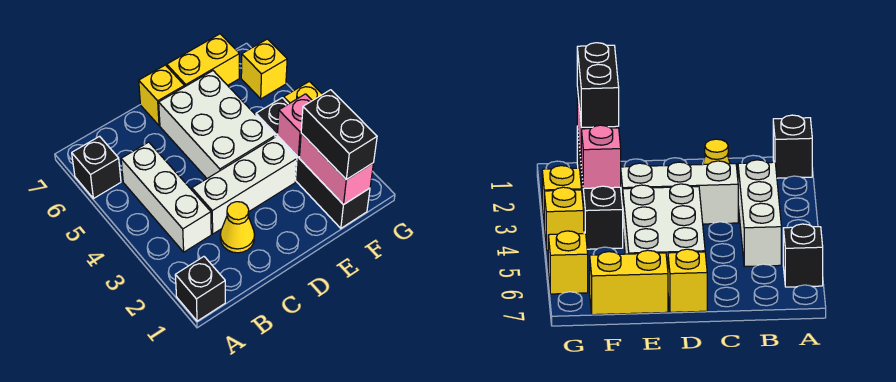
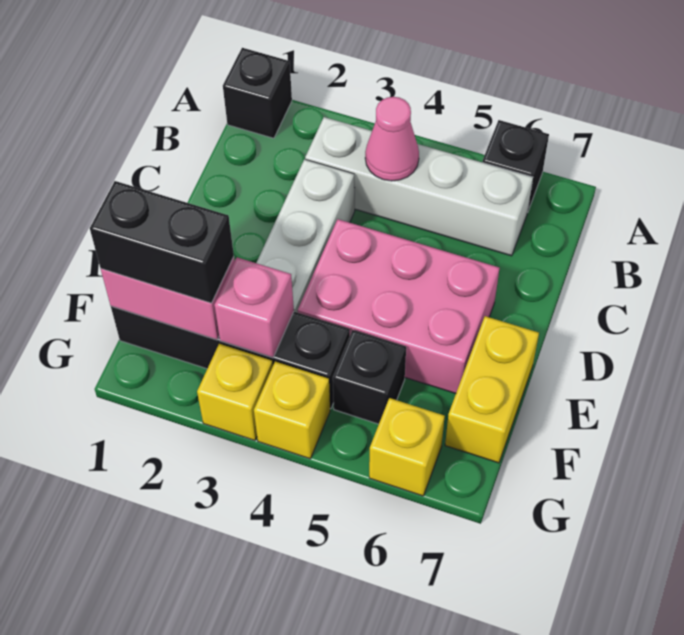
white 1x3 brick [121,142,211,252] -> white 1x4 brick [305,117,533,256]
none -> pink 1x1 cone [365,97,419,181]
yellow 1x1 cone [220,202,255,253] -> none
white 2x3 brick [159,71,275,178] -> pink 2x3 brick [298,219,499,393]
yellow 1x1 brick [139,65,184,126] -> none
none -> black 1x1 brick [333,330,406,424]

